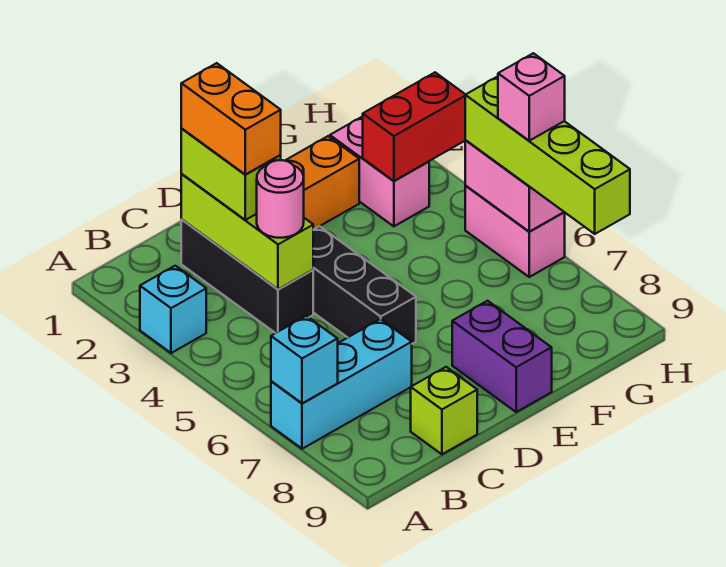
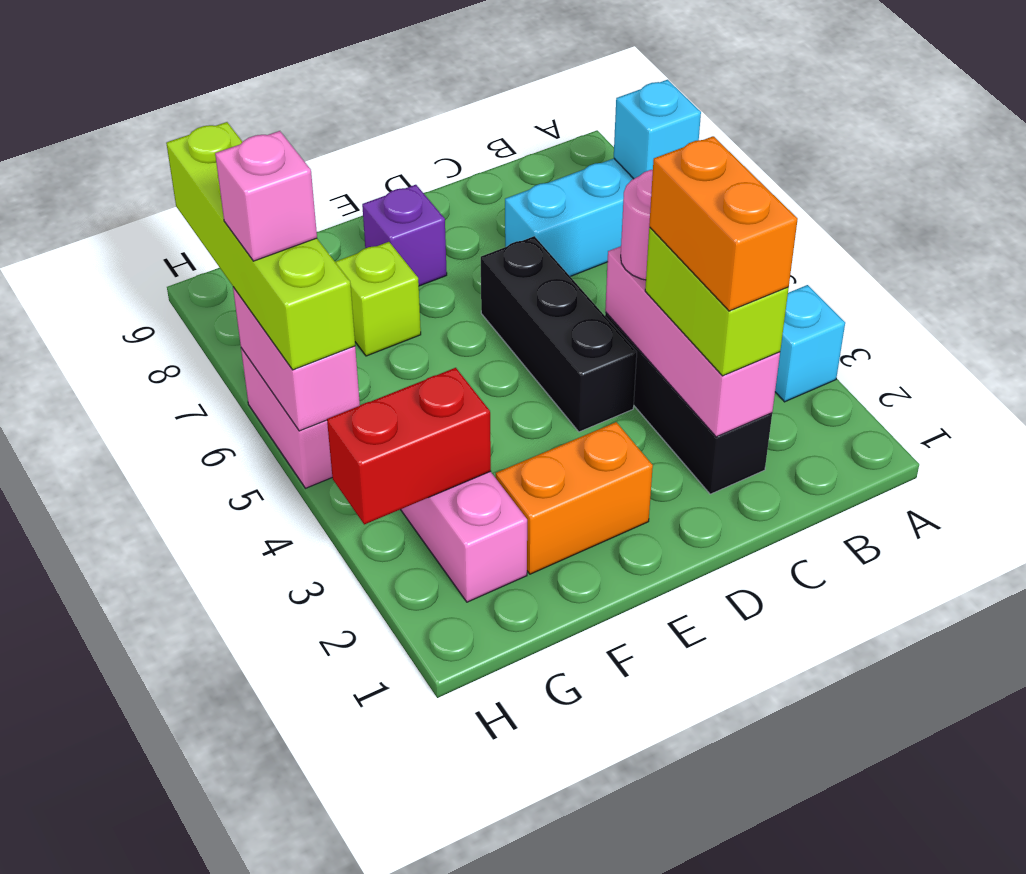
lime 1x3 brick [181,174,313,290] -> pink 1x3 brick [605,246,780,437]
lime 1x1 brick [411,367,477,454] -> lime 1x1 brick moved to [335,242,421,356]
purple 1x2 brick [452,301,552,412] -> purple 1x1 brick [362,185,447,286]

